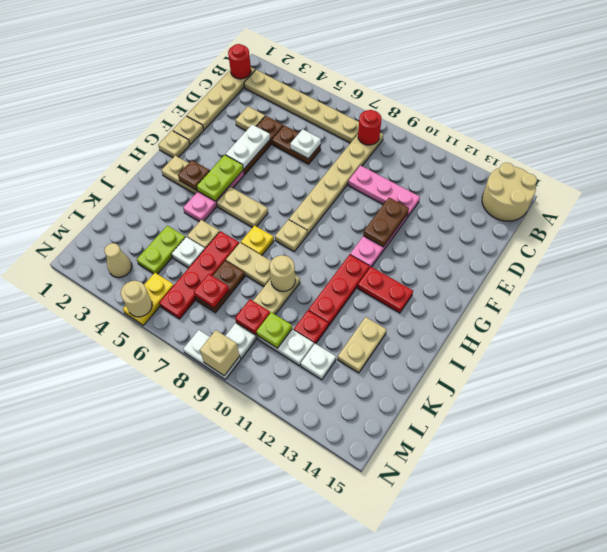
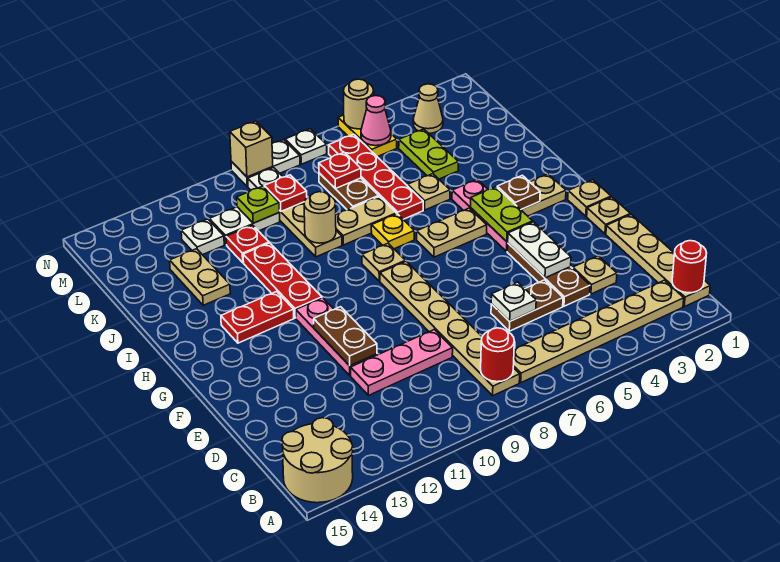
white 1x1 plate [172,237,205,268] -> white 1x1 plate moved to [285,129,327,164]
none -> pink 1x1 cone [361,96,391,146]

